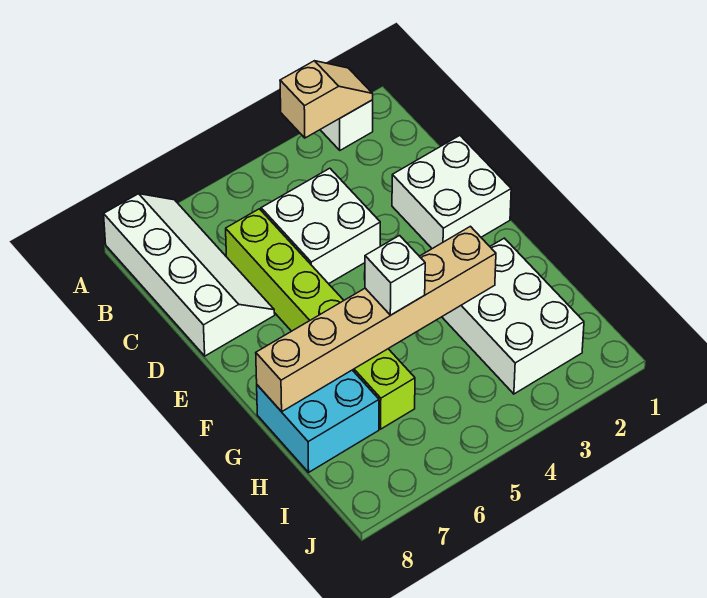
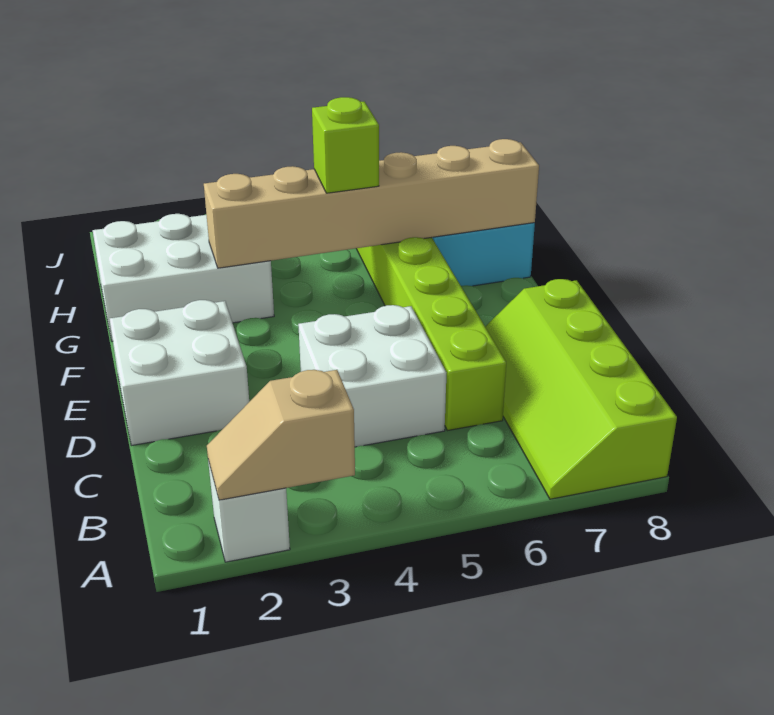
white 2x4 slope [104,194,275,356] -> lime 2x4 slope [485,279,677,499]
white 2x3 brick [442,238,584,394] -> white 2x3 brick turned to [93,214,274,341]
white 1x1 brick [365,236,425,315] -> lime 1x1 brick [312,97,379,193]

